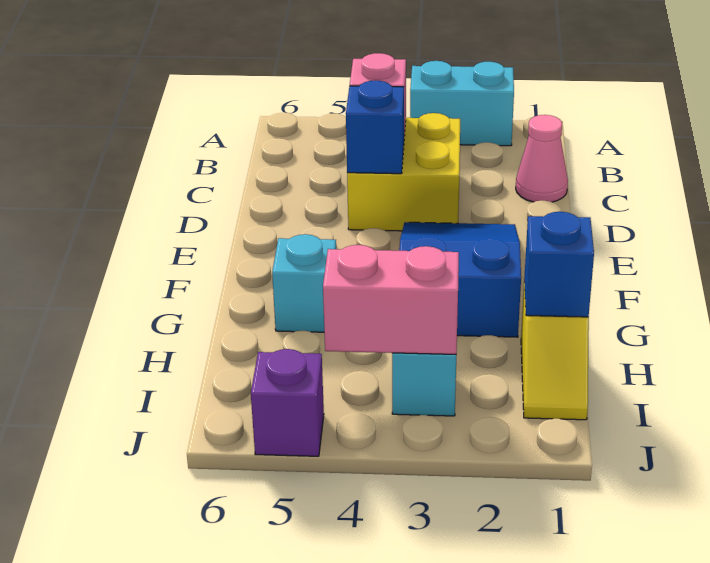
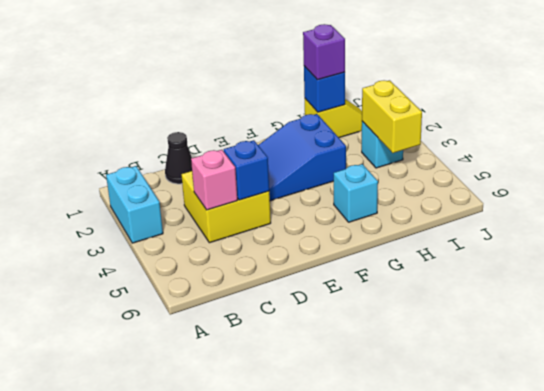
pink 1x1 cone [516,115,568,202] -> black 1x1 cone [165,132,192,184]
pink 1x2 brick [323,245,459,354] -> yellow 1x2 brick [362,80,422,153]
purple 1x1 brick [251,349,324,456] -> purple 1x1 brick moved to [303,24,345,80]

